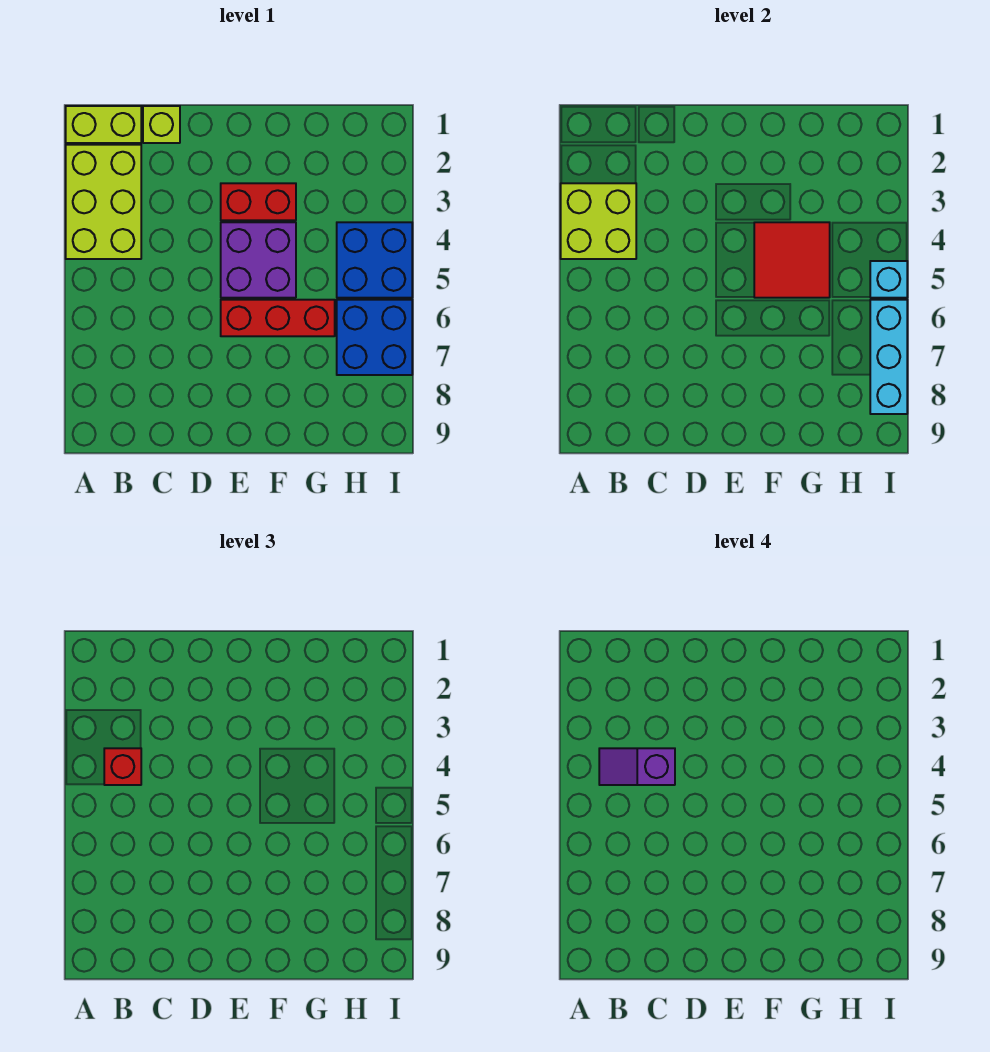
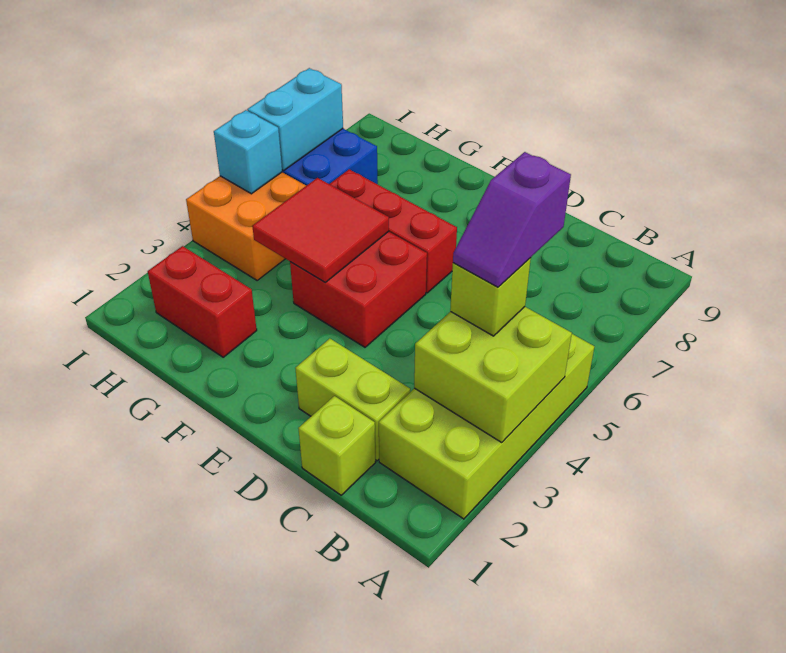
lime 1x2 brick [66,106,141,143] -> lime 1x2 brick moved to [295,338,410,461]
lime 2x3 brick [66,145,141,259] -> lime 2x4 brick [379,334,594,519]
red 1x1 brick [104,748,141,785] -> lime 1x1 brick [450,258,531,336]
purple 1x2 slope [599,748,675,785] -> purple 1x2 slope turned to [453,152,571,287]
red 1x2 brick [221,183,296,220] -> red 1x2 brick moved to [148,246,257,357]
purple 2x2 brick [221,222,296,298] -> red 2x2 brick [290,231,427,347]
blue 2x2 brick [337,222,412,298] -> orange 2x2 brick [186,172,306,280]
cyan 1x3 brick [870,300,907,414] -> cyan 1x2 brick [247,68,343,171]

